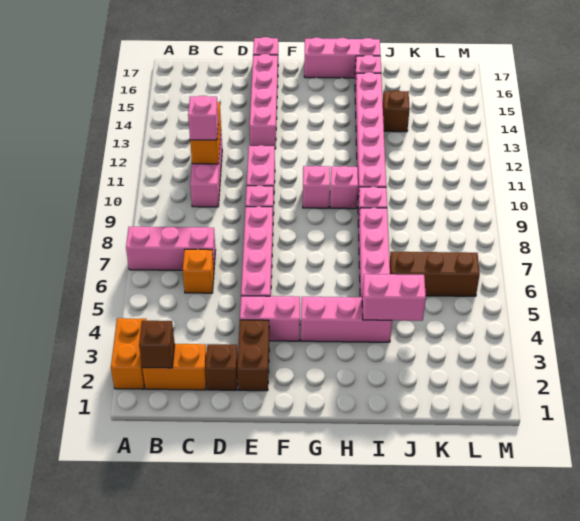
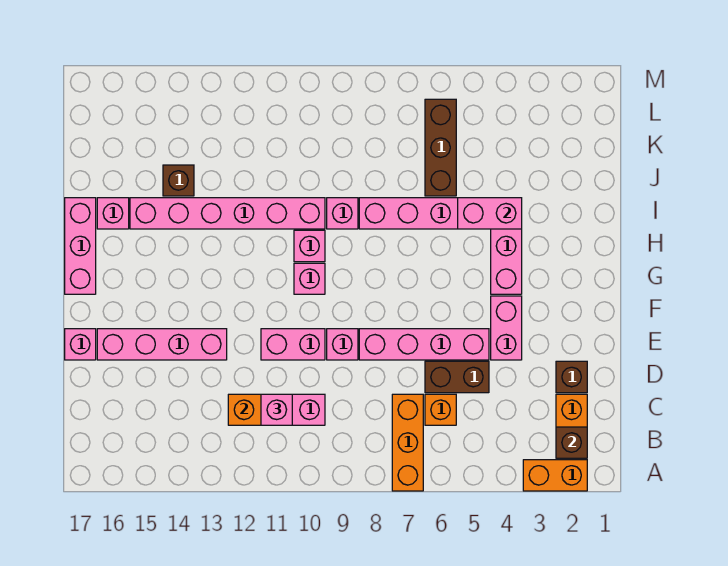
pink 1x3 brick [126,226,215,270] -> orange 1x3 brick [392,394,423,491]
brown 1x2 brick [237,320,269,391] -> brown 1x2 brick moved to [425,361,489,393]
pink 1x2 brick [362,274,426,321] -> pink 1x2 brick turned to [458,198,522,229]

